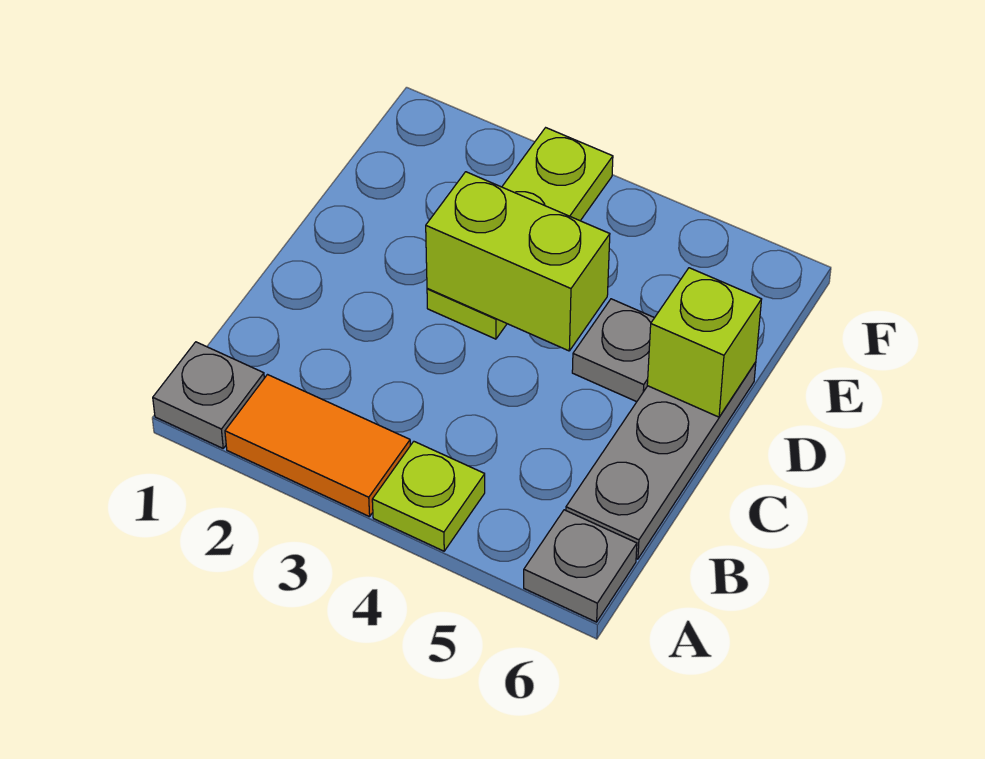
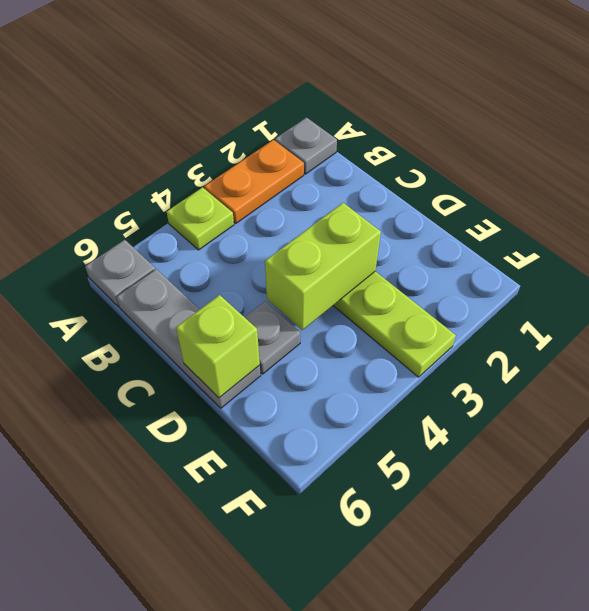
orange 1x2 tile [225,375,410,517] -> orange 1x2 plate [204,140,304,223]

